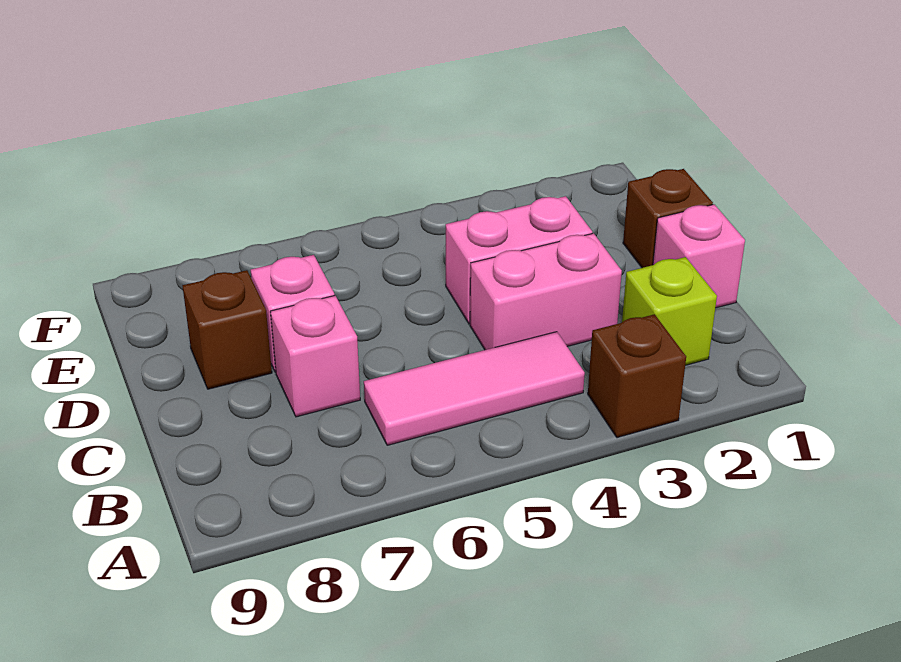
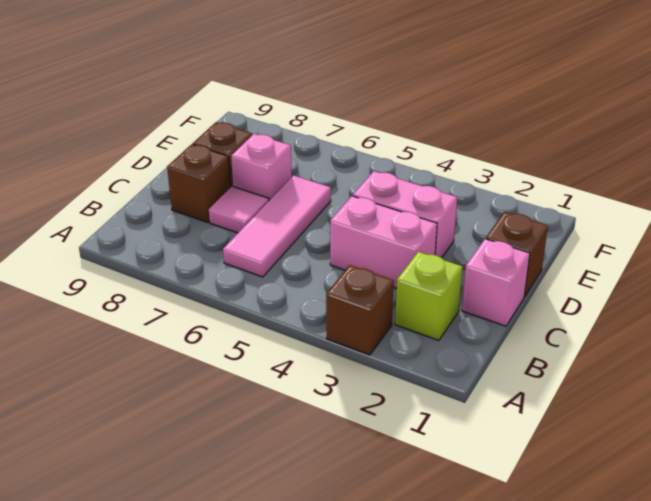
pink 1x3 tile [364,332,585,445] -> pink 1x3 tile turned to [223,175,331,277]
pink 1x1 brick [270,295,360,417] -> pink 1x1 tile [209,186,269,233]
none -> brown 1x1 brick [167,144,230,222]

